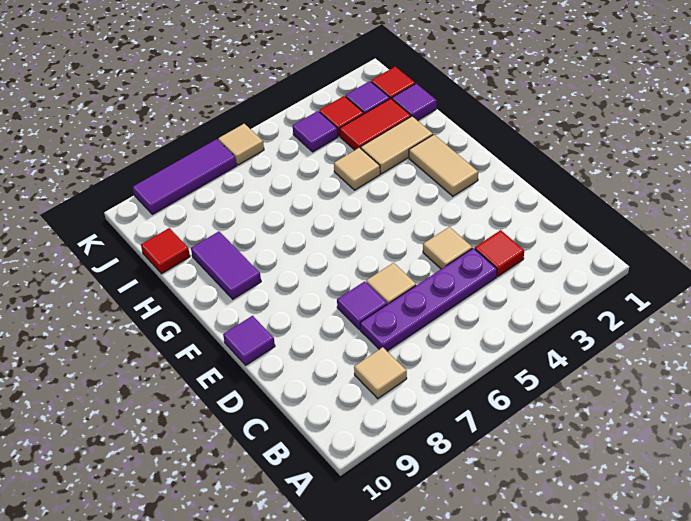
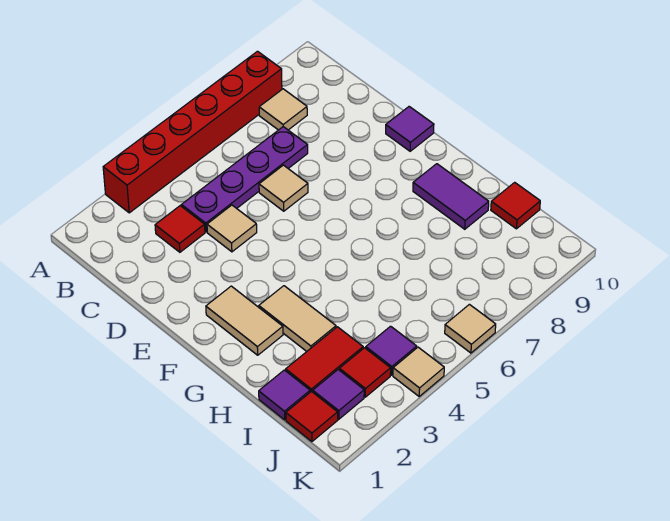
none -> red 1x6 brick [103,51,282,213]
purple 1x1 tile [337,281,387,330] -> none
tan 1x2 tile [361,116,433,174] -> tan 1x2 tile turned to [259,286,336,351]
tan 1x1 tile [334,147,380,190] -> tan 1x1 tile moved to [393,347,444,396]
purple 1x3 tile [133,139,237,214] -> none

